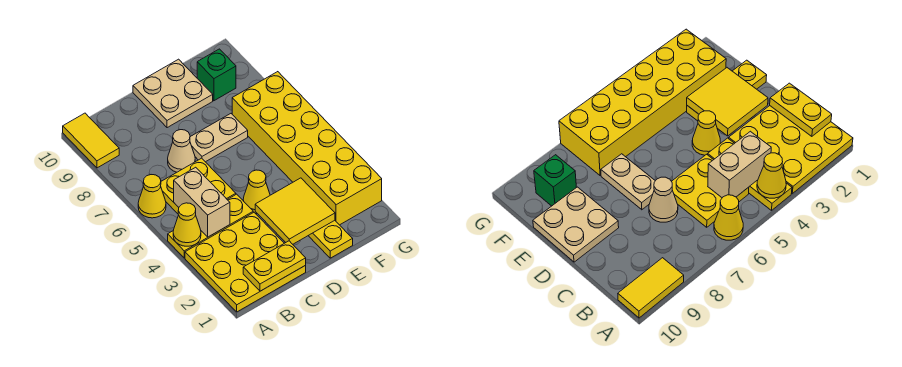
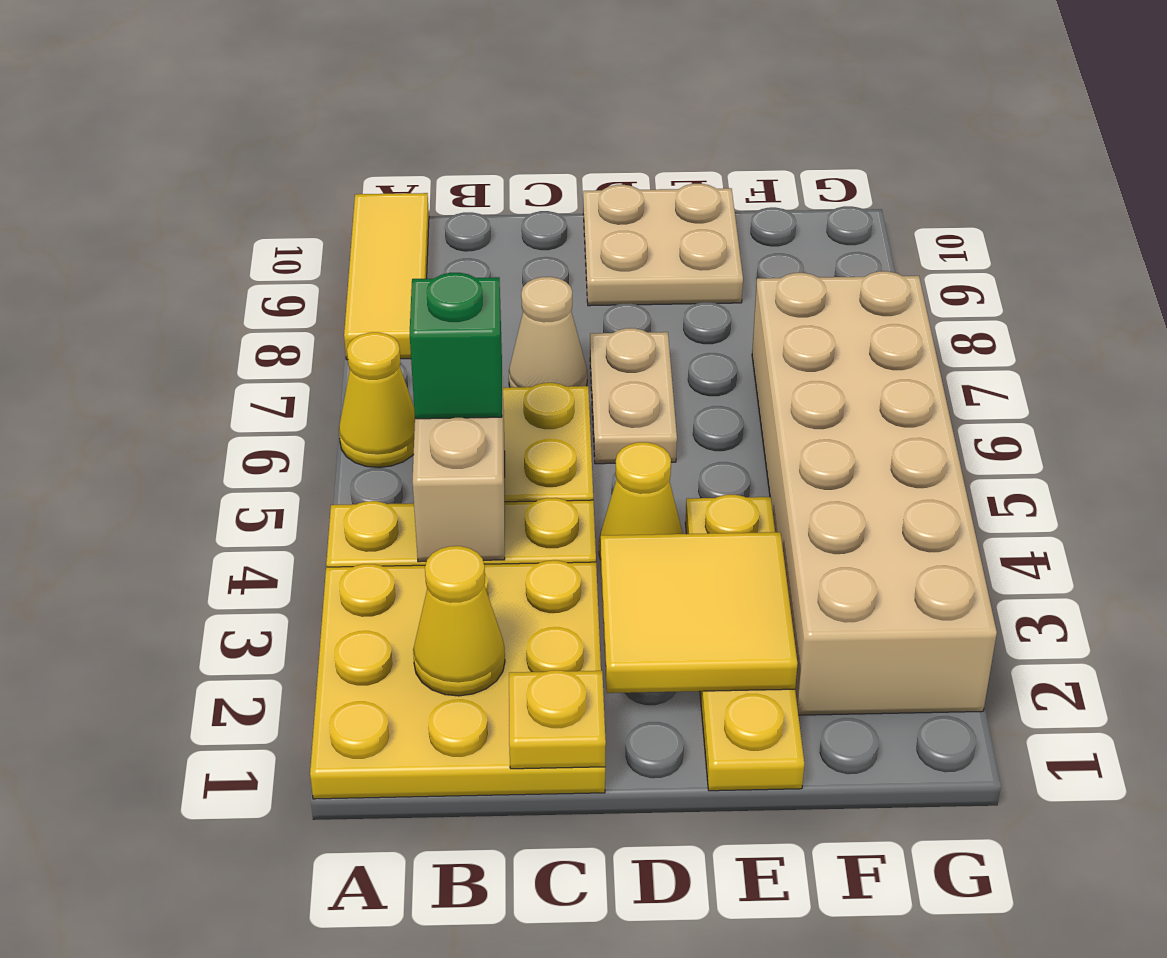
yellow 1x1 cone [173,203,201,246] -> yellow 1x1 cone moved to [413,546,505,696]
yellow 1x2 tile [63,113,119,168] -> yellow 1x3 tile [344,193,429,360]
yellow 1x2 plate [243,241,306,291] -> yellow 1x1 plate [509,670,606,769]
tan 1x2 plate [190,114,248,162] -> tan 1x2 plate turned to [590,328,677,464]
yellow 1x3 plate [308,220,353,258] -> yellow 1x4 plate [685,495,804,791]
yellow 2x6 brick [232,72,382,225] -> tan 2x6 brick [752,271,997,715]
green 1x1 brick [197,49,236,101] -> green 1x1 brick moved to [410,273,502,419]

